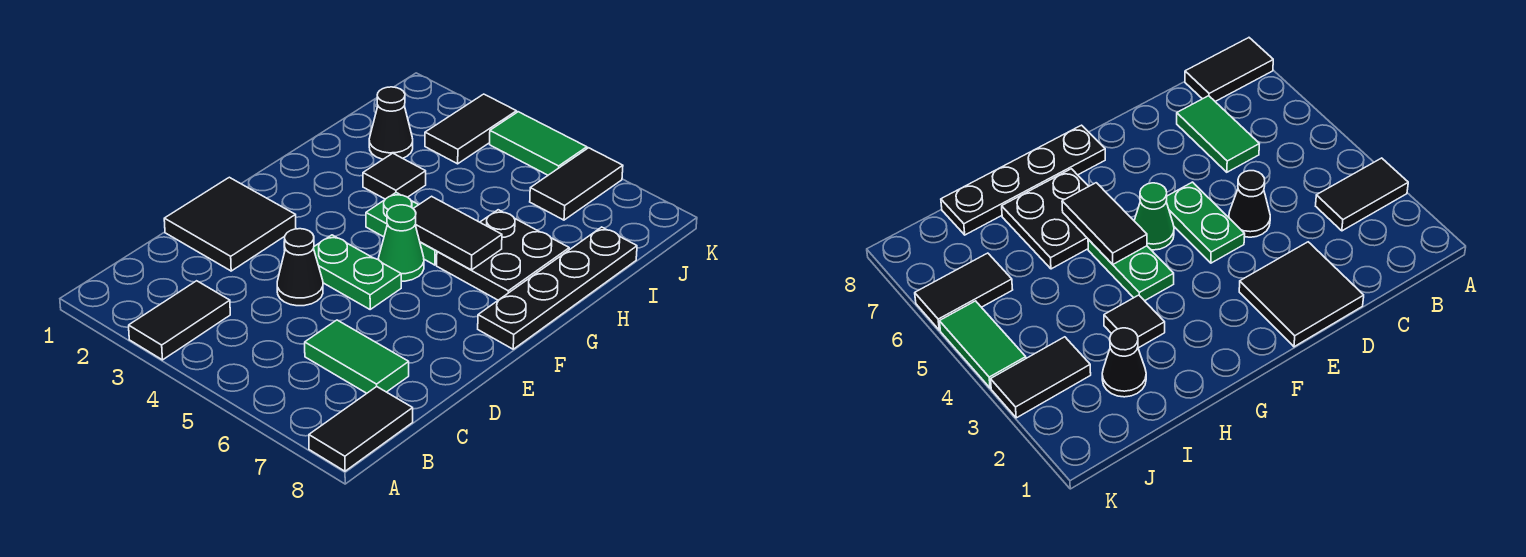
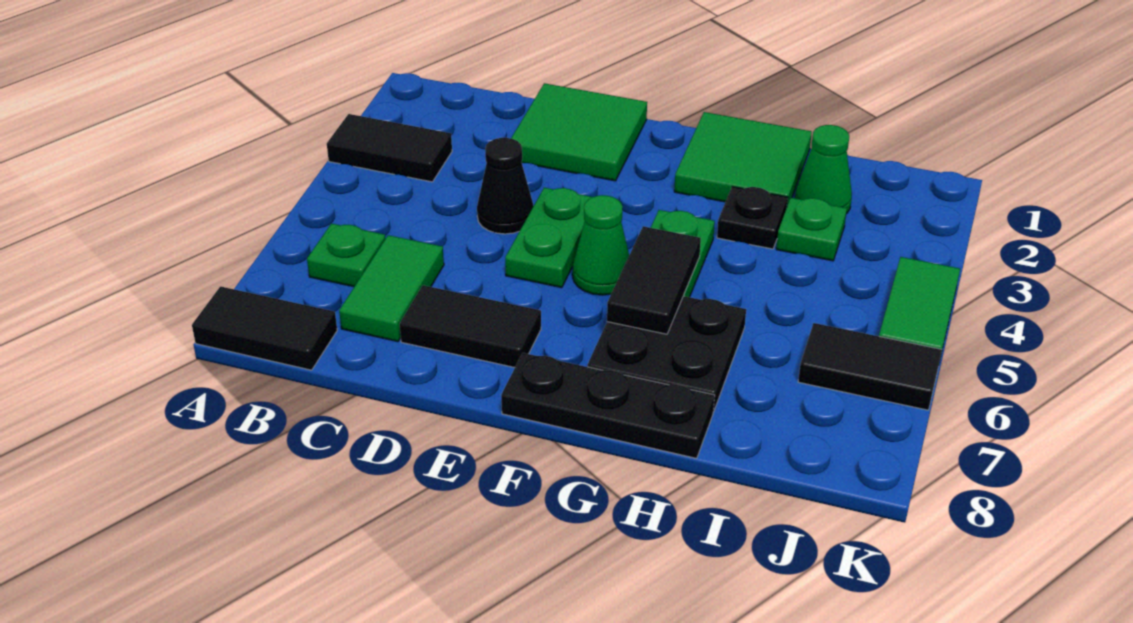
none -> green 1x1 plate [307,223,386,287]
black 2x2 tile [164,177,296,271] -> green 2x2 tile [511,83,647,181]
black 1x4 plate [478,227,637,349] -> black 1x3 plate [501,353,715,458]
none -> green 2x2 tile [674,112,812,206]
black 1x1 tile [363,153,426,199] -> black 1x1 plate [717,186,788,249]
black 1x1 cone [369,87,413,159] -> green 1x1 cone [795,125,852,214]
none -> green 1x1 plate [776,198,847,261]
black 1x2 tile [425,94,517,164] -> black 1x2 tile moved to [400,285,541,368]

